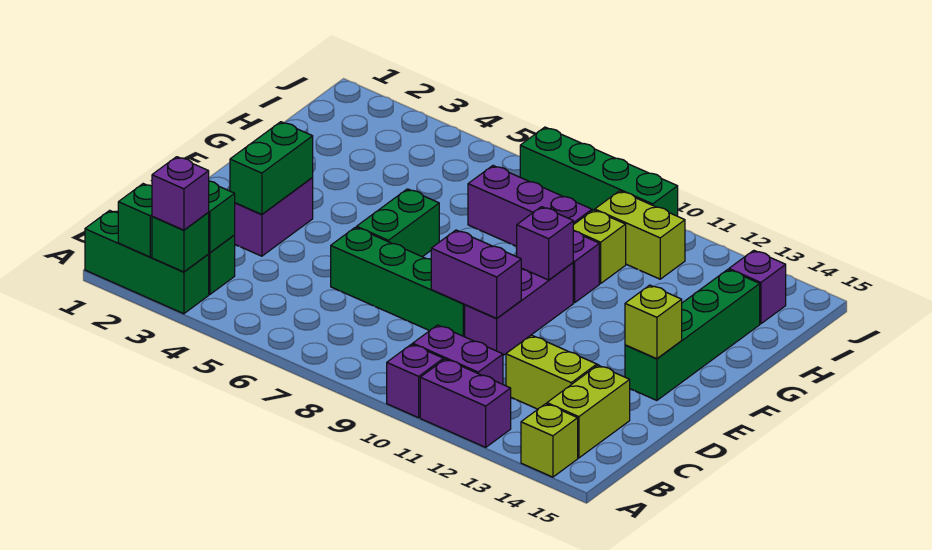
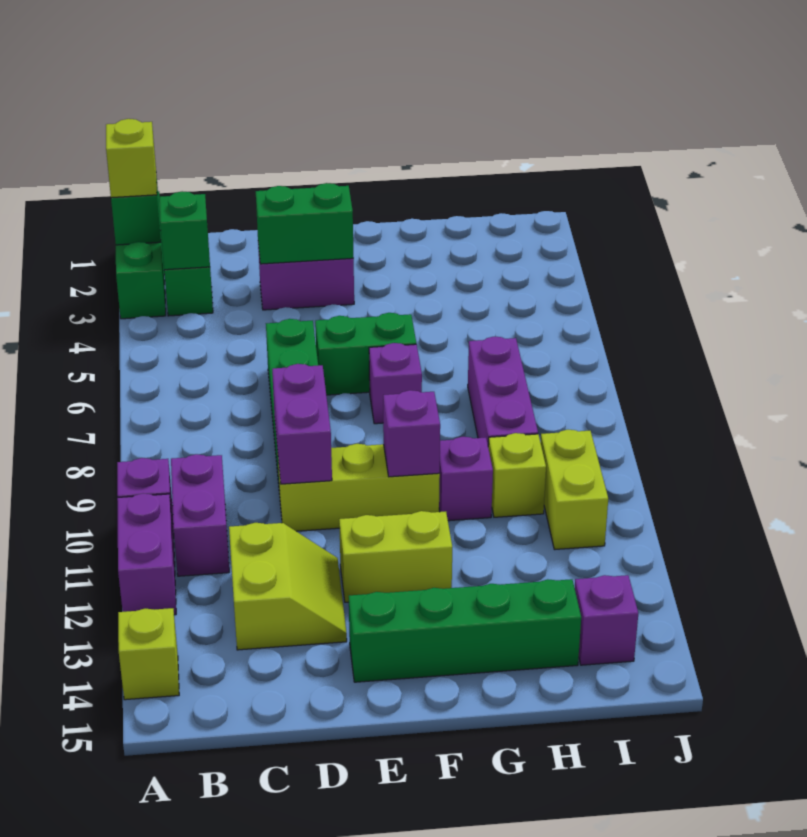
green 1x1 brick [152,213,209,272] -> none
purple 1x1 brick [152,157,209,230] -> purple 1x1 brick moved to [369,343,422,424]
lime 1x2 brick [547,365,630,458] -> lime 1x2 brick moved to [339,511,452,602]
purple 1x3 brick [465,263,573,355] -> lime 1x3 brick [278,444,440,531]
lime 1x1 brick [625,285,682,359] -> lime 1x1 brick moved to [106,119,157,198]
green 1x4 brick [520,127,678,216] -> none

